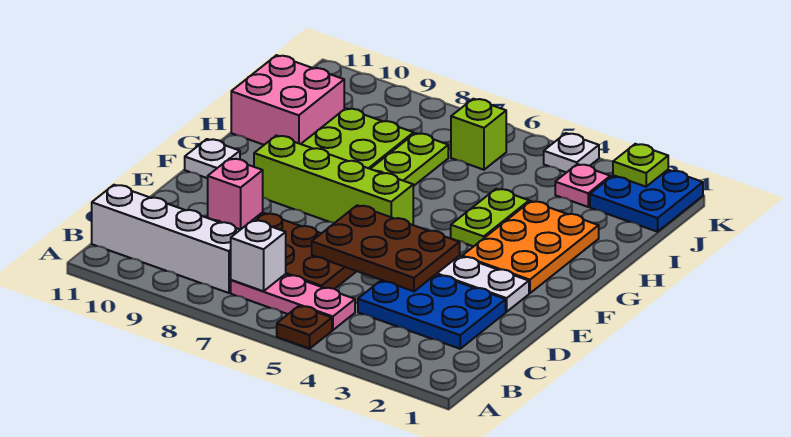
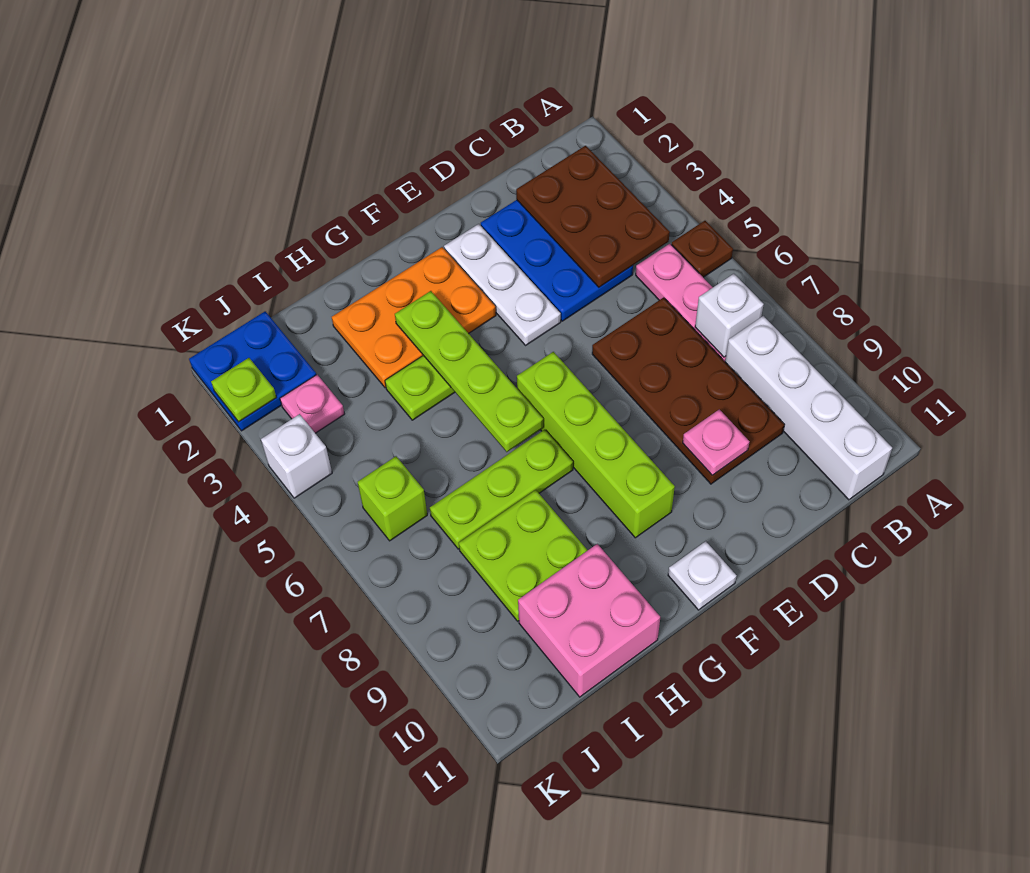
brown 2x3 plate [312,205,460,291] -> brown 2x3 plate moved to [516,146,670,287]
pink 1x1 brick [208,158,263,230] -> pink 1x1 plate [683,409,749,475]
none -> lime 1x4 plate [395,291,543,452]
white 1x1 plate [544,133,599,173] -> white 1x1 brick [261,414,332,498]

